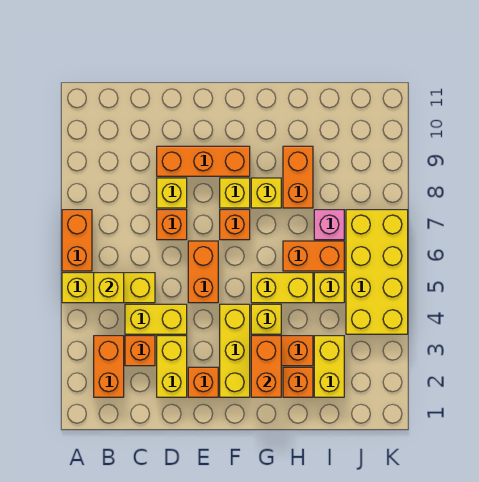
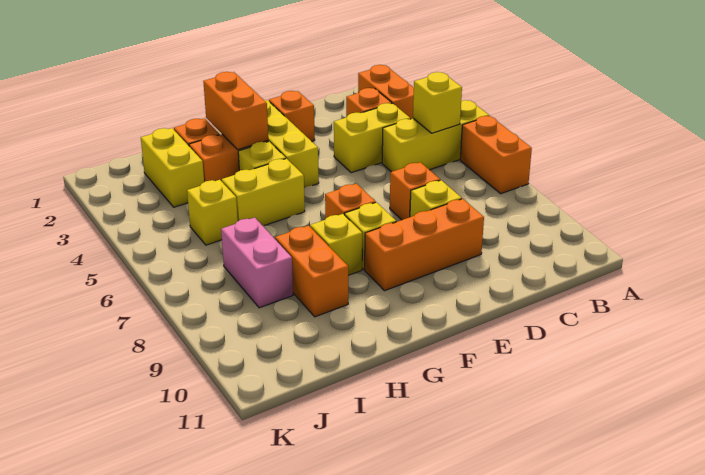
yellow 1x2 brick [157,336,187,397] -> none
orange 1x2 brick [188,241,218,303] -> none
orange 1x2 brick [283,241,344,271] -> none
pink 1x1 brick [314,210,344,240] -> pink 1x2 brick [221,218,293,308]
yellow 2x4 brick [346,210,408,334] -> none

